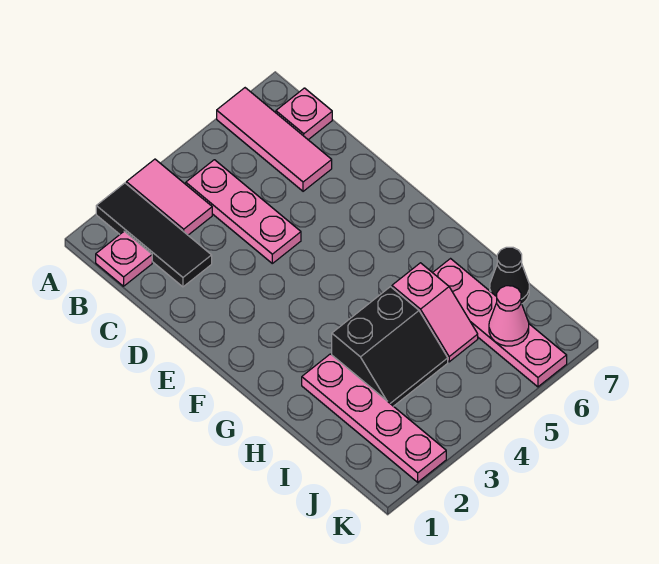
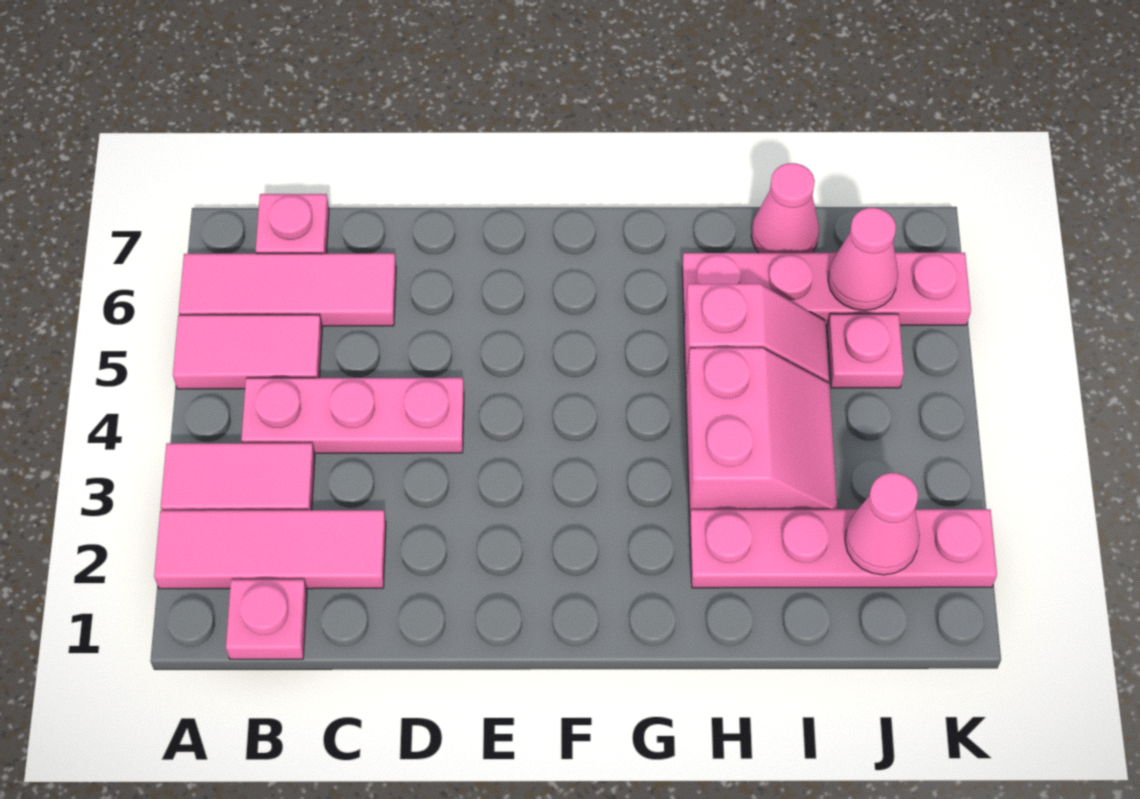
black 1x3 tile [96,183,212,287] -> pink 1x3 tile [154,510,386,589]
none -> pink 1x2 tile [173,315,322,389]
black 2x2 slope [332,287,448,406] -> pink 2x2 slope [686,348,837,516]
black 1x1 cone [490,247,529,304] -> pink 1x1 cone [751,163,819,253]
none -> pink 1x1 cone [845,473,920,575]
none -> pink 1x1 plate [827,314,904,388]

